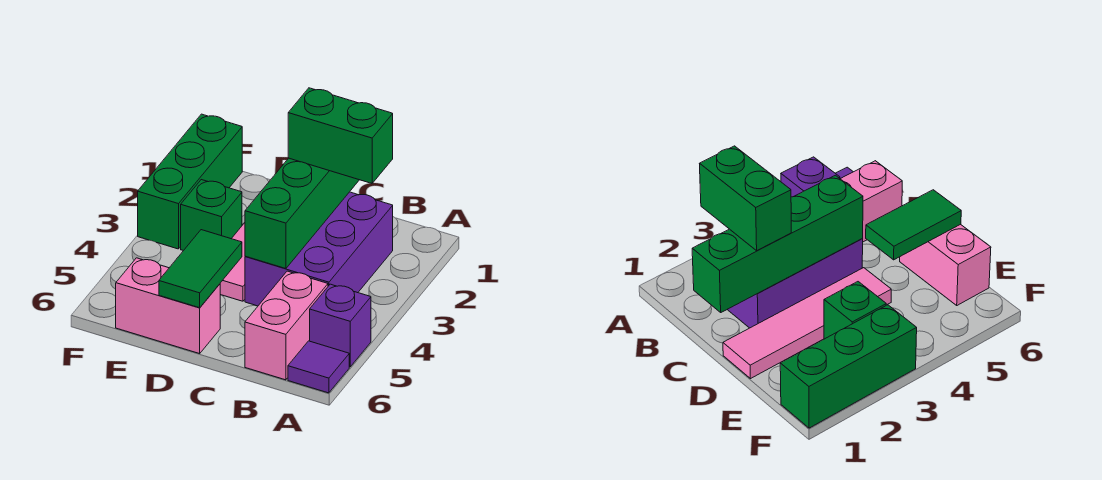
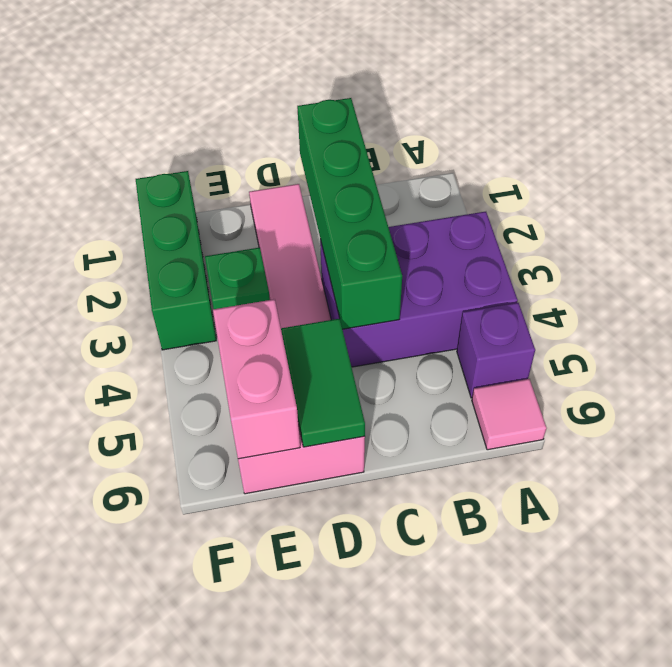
purple 1x1 tile [288,341,349,393] -> pink 1x1 tile [472,379,547,450]
purple 2x3 brick [245,192,393,306] -> purple 2x3 brick turned to [320,212,518,367]
green 1x2 brick [288,88,393,183] -> none
pink 1x2 brick [245,271,328,380] -> pink 1x2 brick moved to [213,299,300,459]

